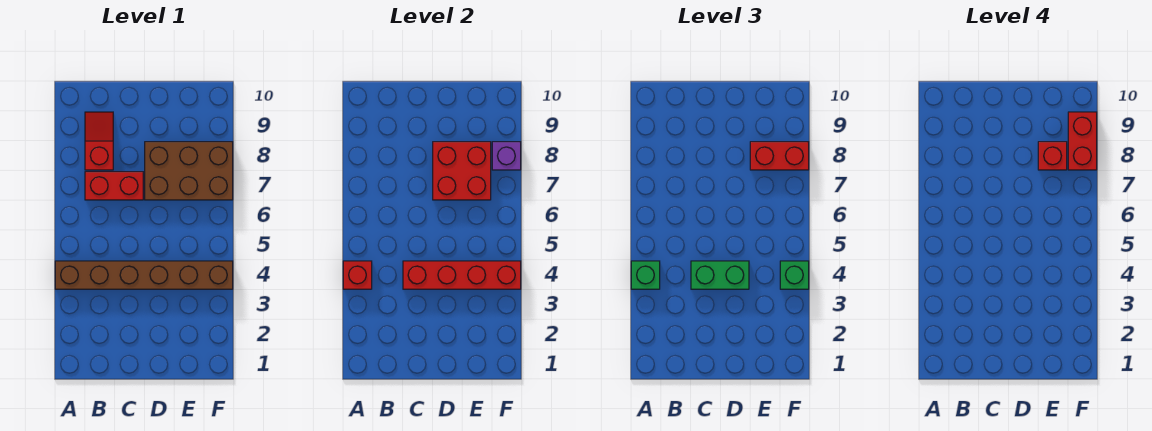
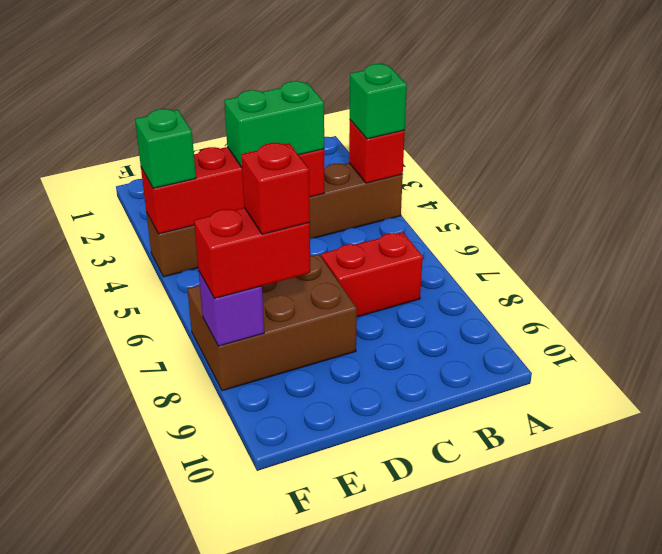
red 1x2 slope [85,112,113,170] -> none
red 2x2 brick [433,142,491,200] -> none
red 1x2 brick [1068,112,1097,170] -> none

